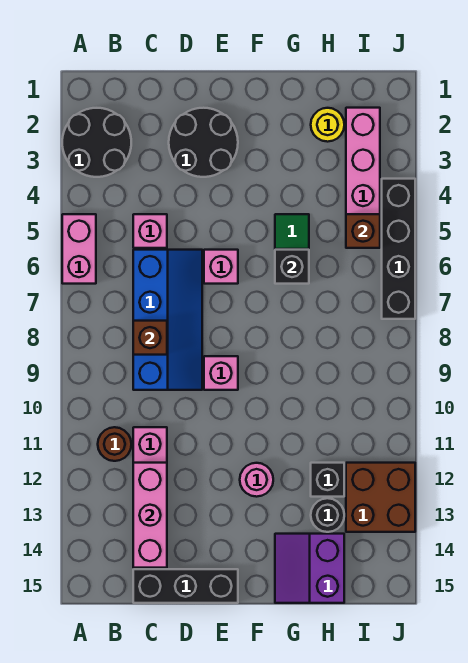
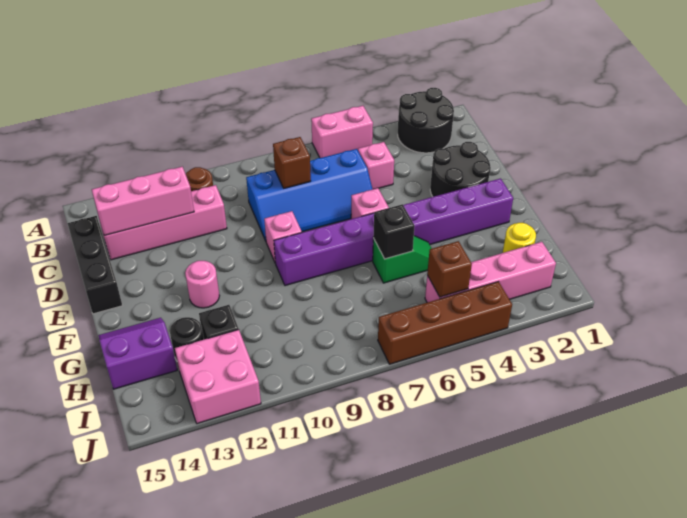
none -> purple 1x8 brick [274,179,513,286]
brown 2x2 brick [346,463,415,532] -> pink 2x2 brick [175,330,261,424]
black 1x4 brick [382,179,415,319] -> brown 1x4 brick [378,282,512,364]

